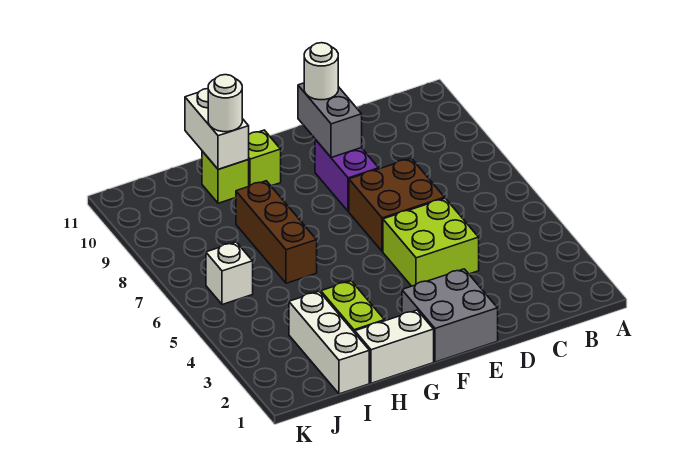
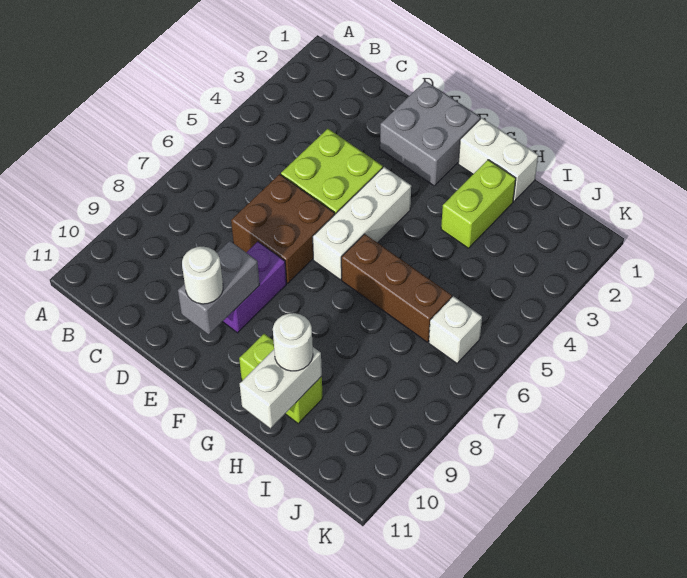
brown 1x3 brick [236,181,317,283] -> brown 1x3 brick turned to [341,234,452,342]
white 1x3 brick [289,291,369,394] -> white 1x3 brick moved to [313,167,411,279]

